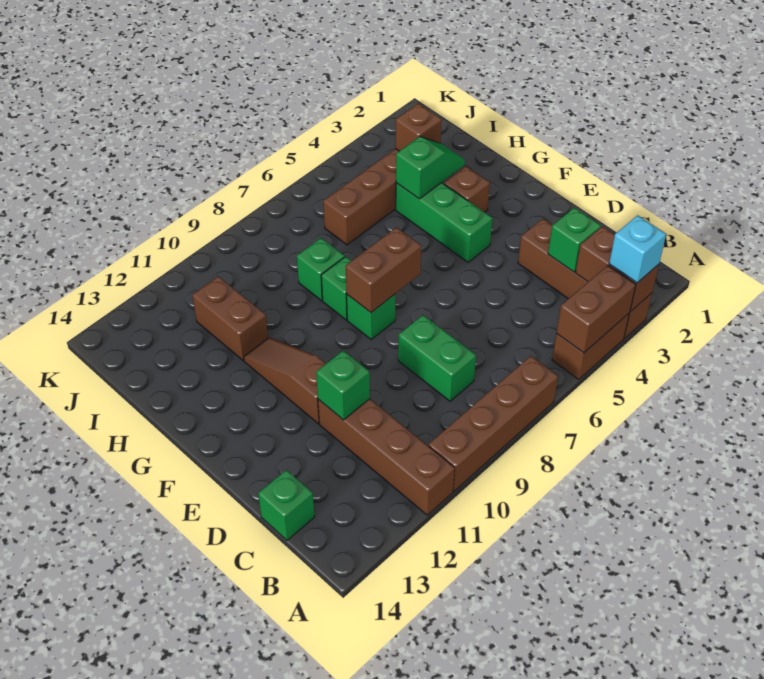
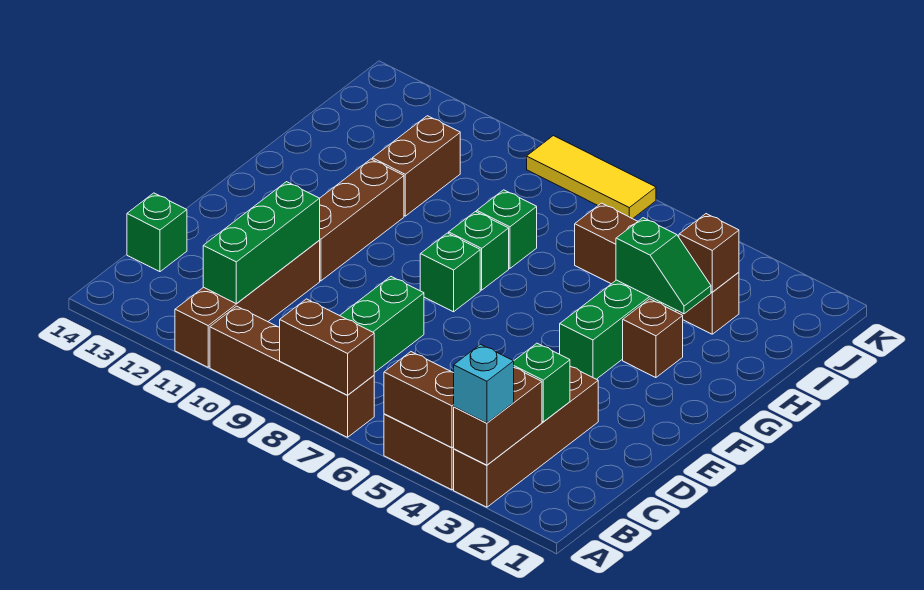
green 1x1 brick [316,351,370,420] -> green 1x3 brick [203,182,320,303]
brown 1x3 slope [244,338,326,424] -> brown 1x3 brick [319,159,404,281]
brown 1x2 brick [346,227,421,312] -> brown 1x2 brick moved to [280,299,374,395]
none -> yellow 1x3 tile [527,136,656,219]

